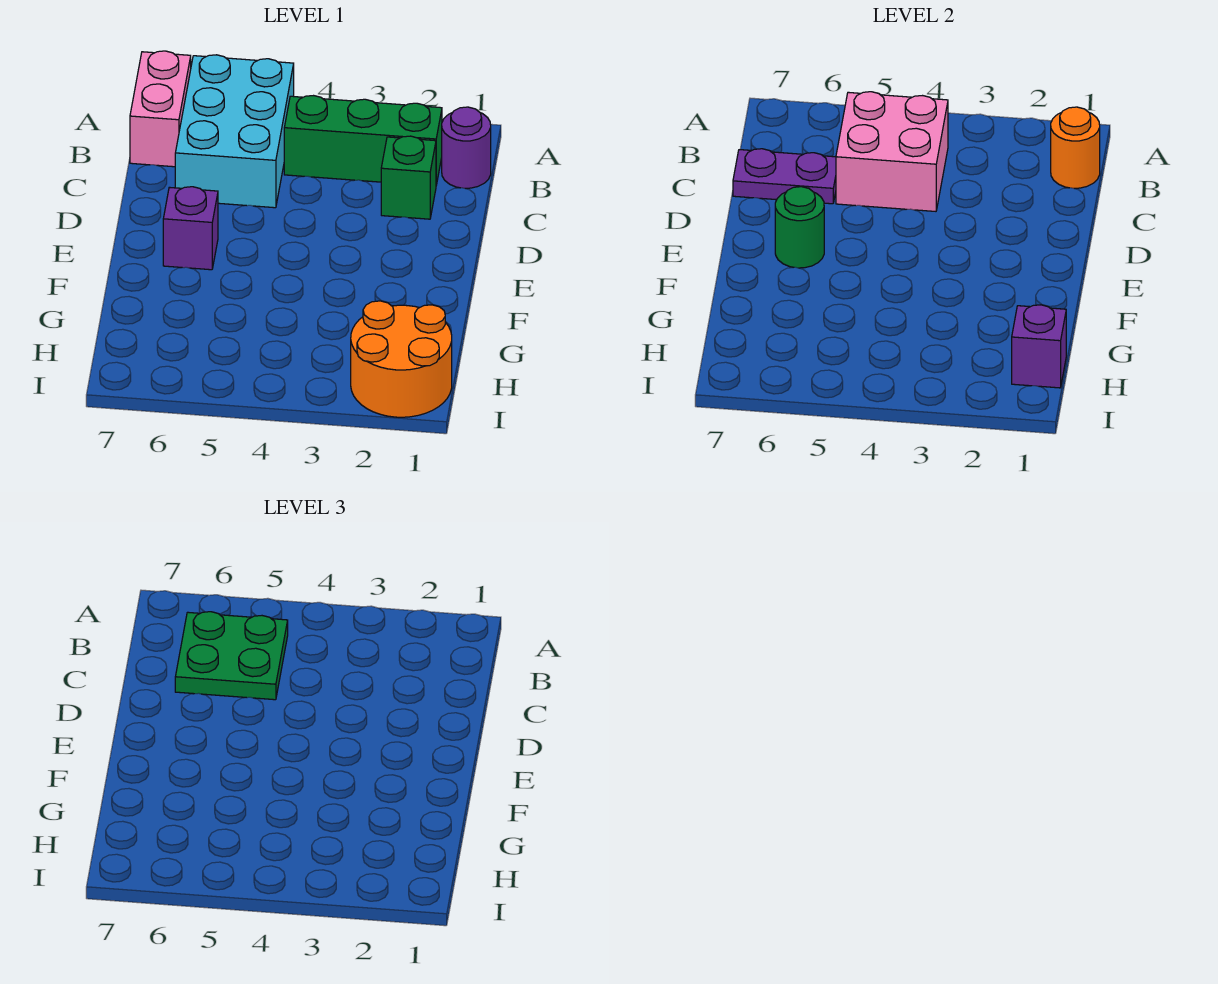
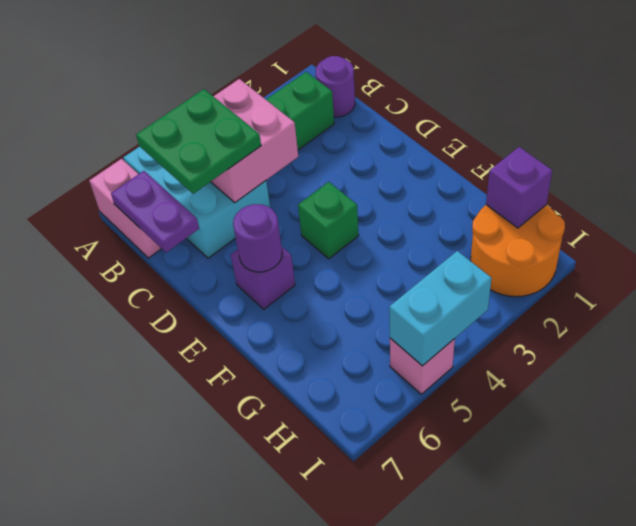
orange 1x1 round brick [1051,107,1100,188] -> none
green 1x1 brick [381,136,436,219] -> green 1x1 brick moved to [298,182,359,259]
purple 1x2 plate [733,149,836,204] -> purple 1x2 plate turned to [111,171,199,252]
green 1x1 round brick [775,187,824,268] -> purple 1x1 round brick [233,204,282,272]
none -> cyan 1x2 brick [389,251,492,366]
none -> pink 1x1 brick [390,338,455,394]

